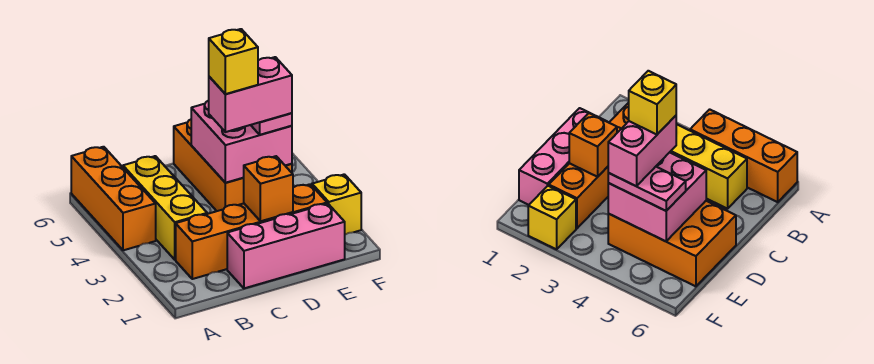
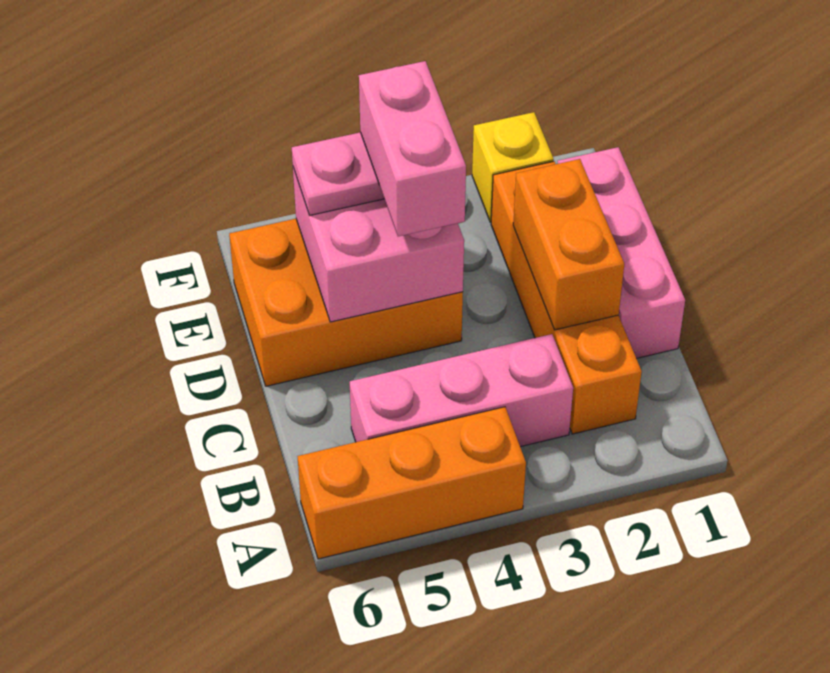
yellow 1x3 brick [123,156,207,260] -> pink 1x3 brick [350,334,573,447]
orange 1x1 brick [244,156,293,221] -> orange 1x2 brick [513,159,624,330]
yellow 1x1 brick [209,29,258,94] -> none

